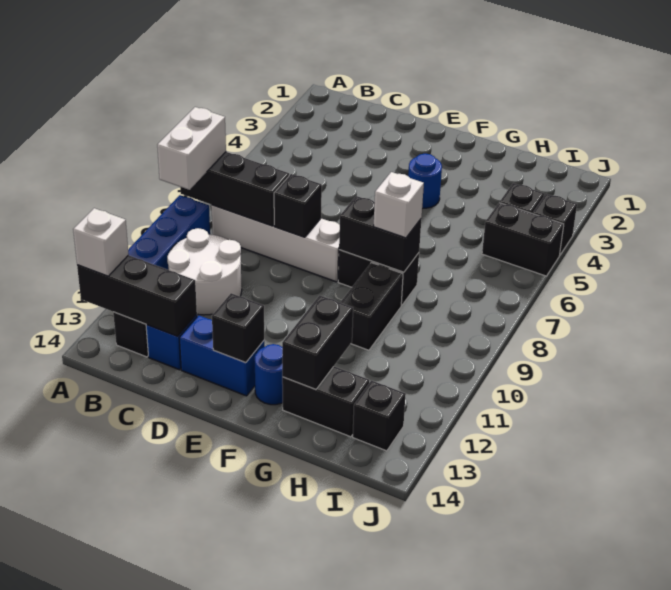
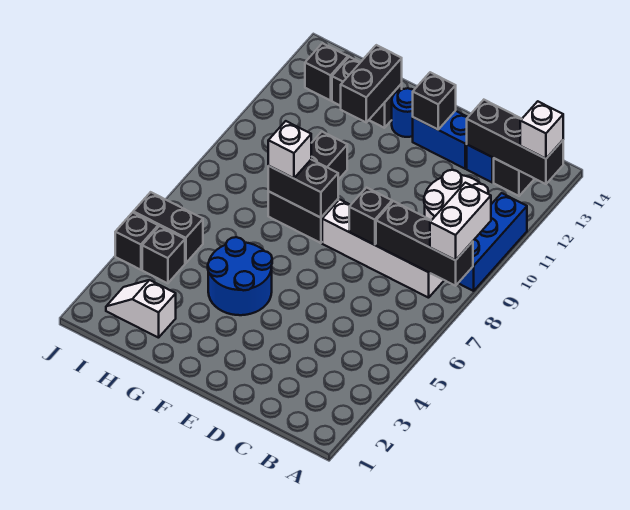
blue 1x1 round brick [408,154,442,208] -> blue 2x2 round brick [208,237,272,315]
none -> white 1x2 slope [106,280,176,338]

